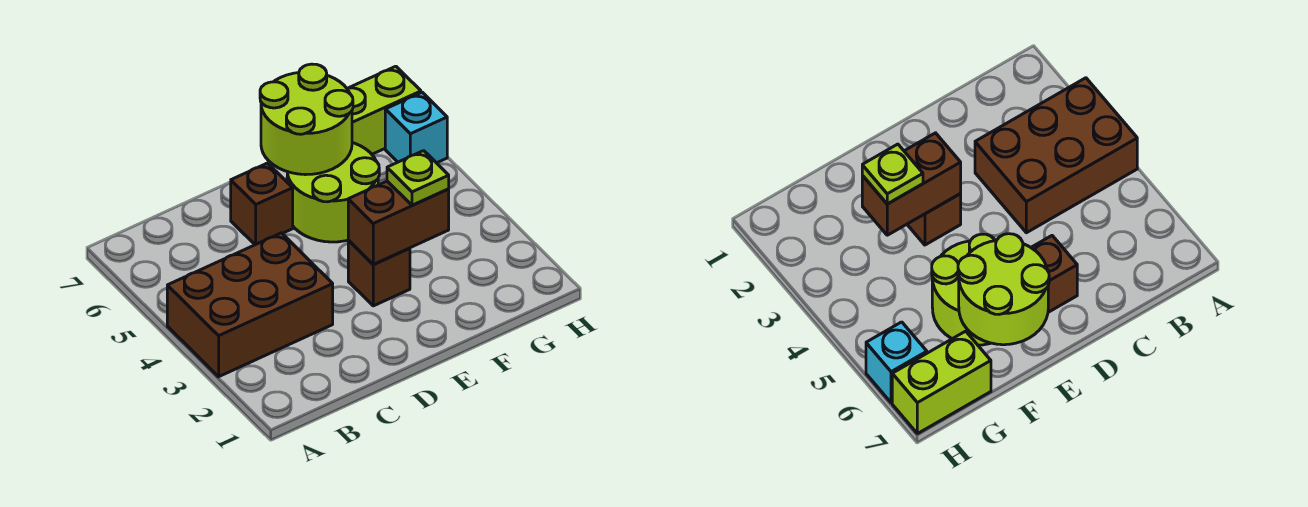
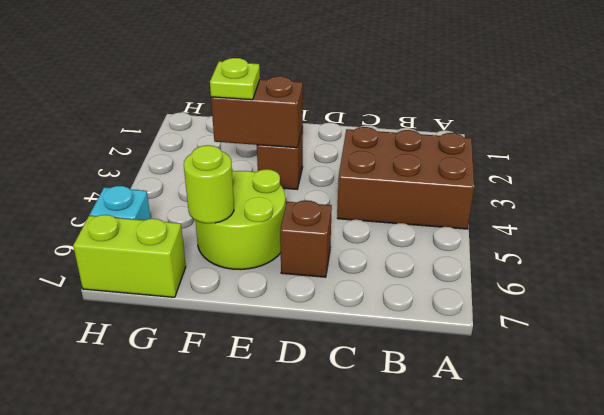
lime 2x2 round brick [260,64,353,175] -> lime 1x1 round brick [184,145,234,223]

